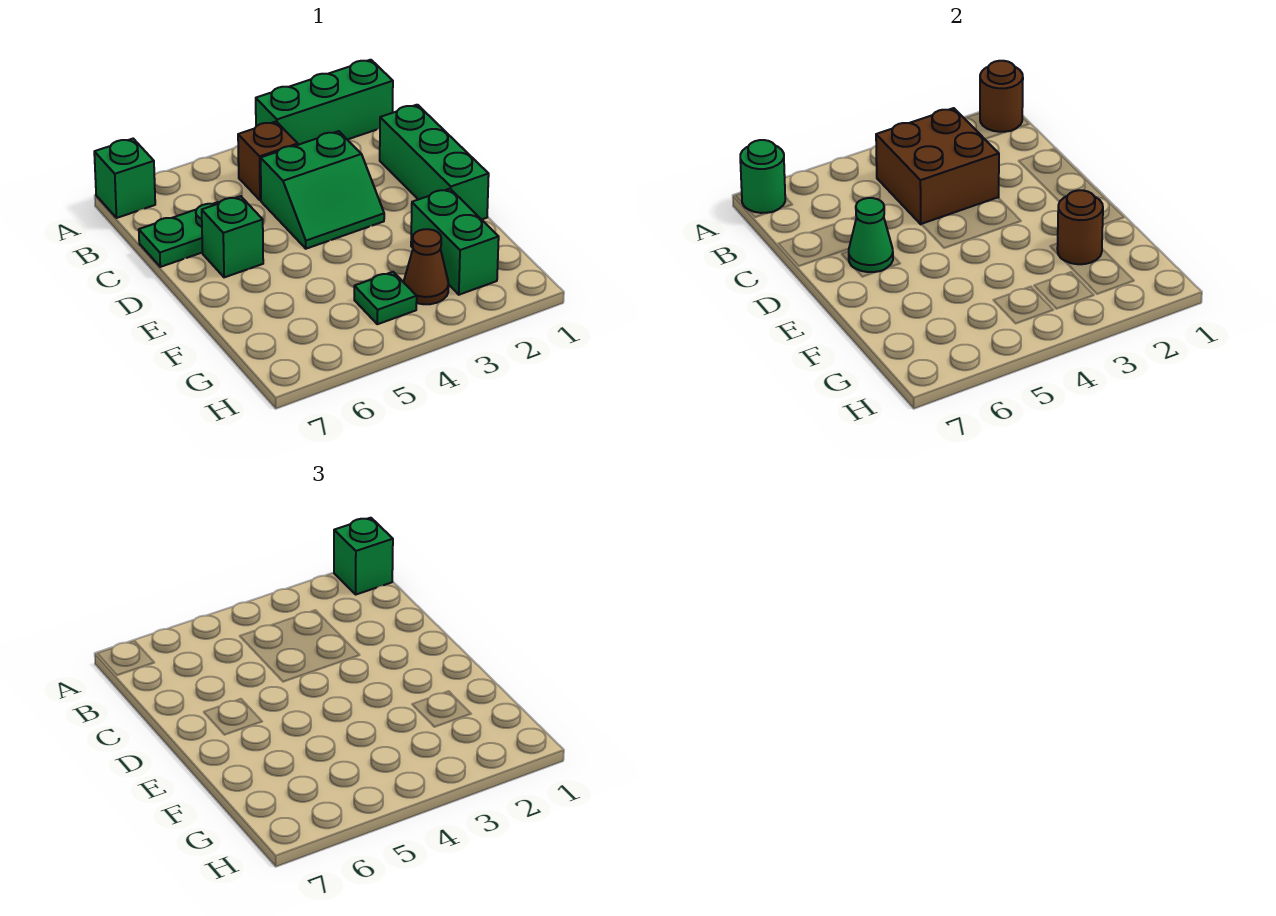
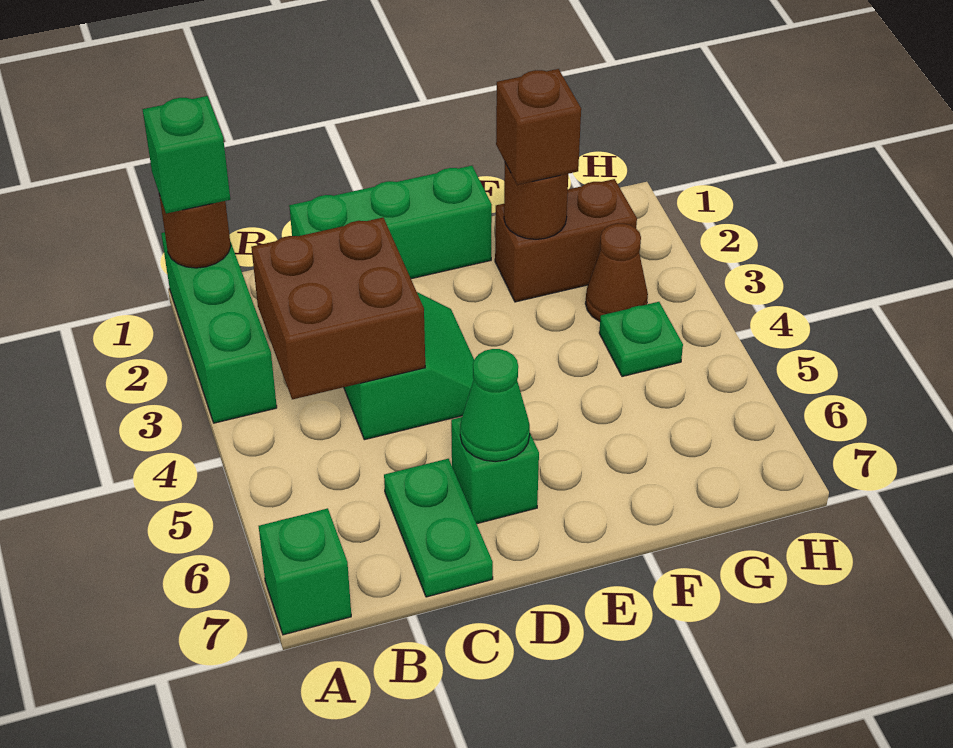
green 1x1 round brick [740,140,785,213] -> none
brown 1x1 brick [238,122,298,200] -> brown 1x1 brick moved to [496,69,581,185]
green 1x2 brick [411,189,499,295] -> brown 1x2 brick [495,179,637,302]

